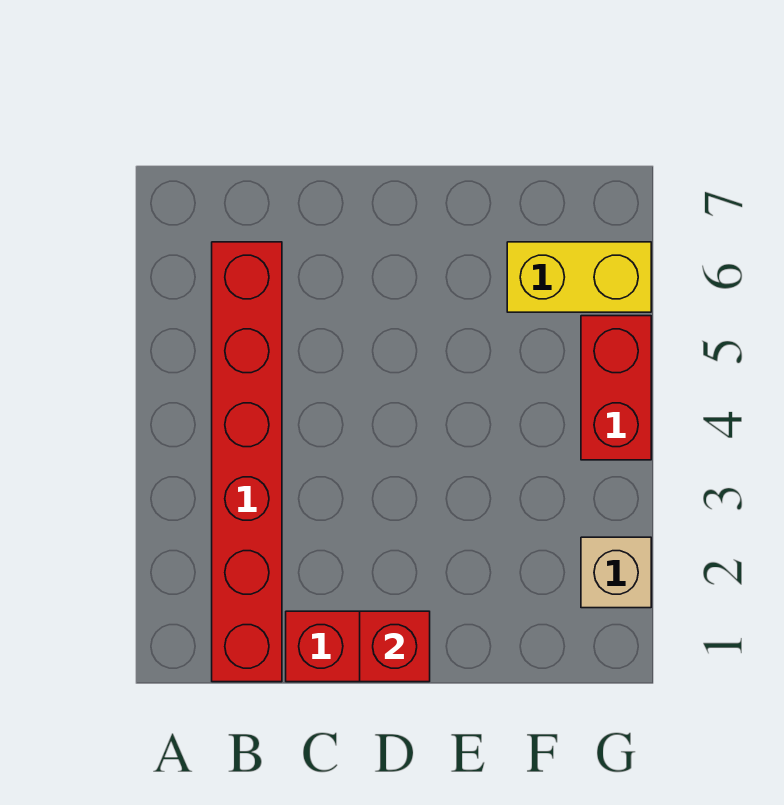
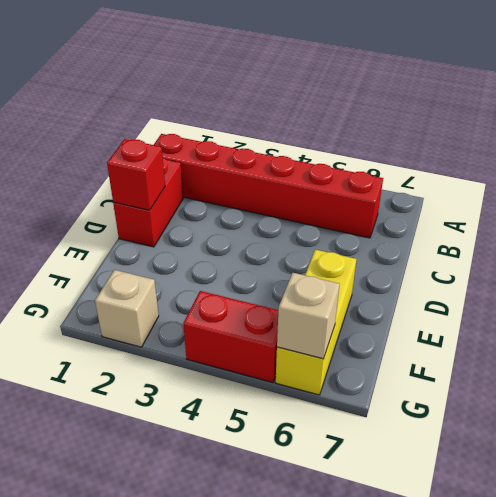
yellow 1x2 brick [507,242,651,312] -> yellow 1x3 brick [276,250,357,395]
none -> tan 1x1 brick [277,273,340,359]

